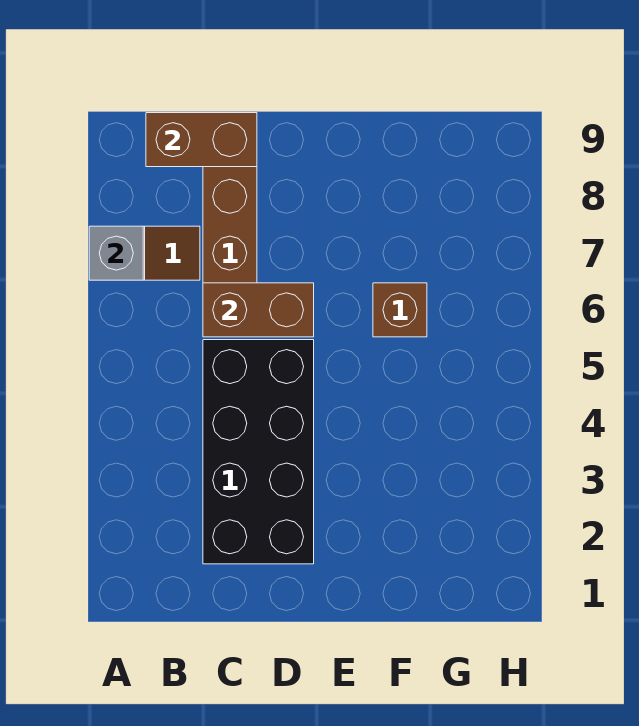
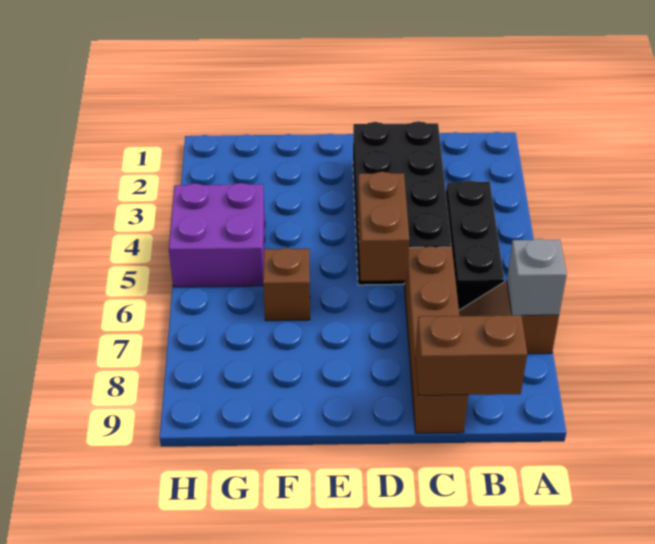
none -> black 1x3 brick [446,180,504,310]
brown 1x2 brick [203,283,314,337] -> brown 1x2 brick turned to [358,172,409,281]
none -> purple 2x2 brick [169,183,265,287]

